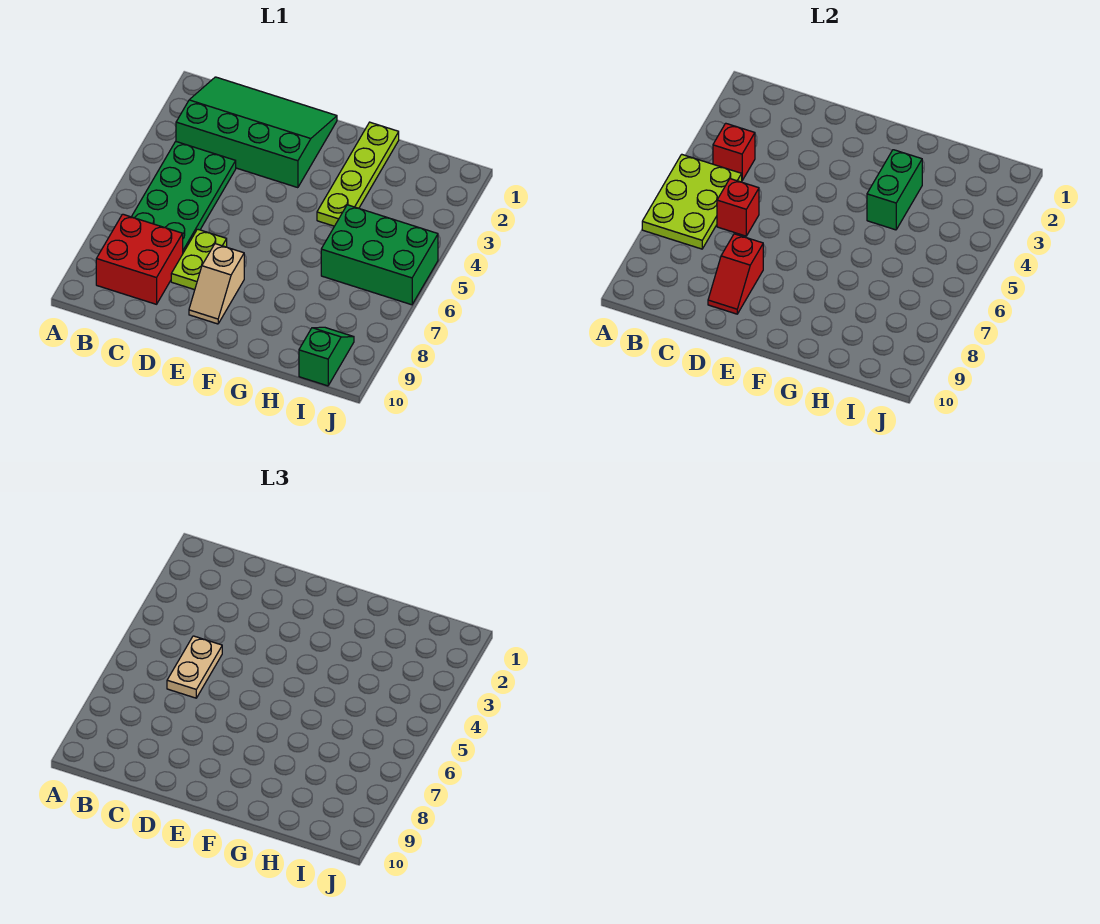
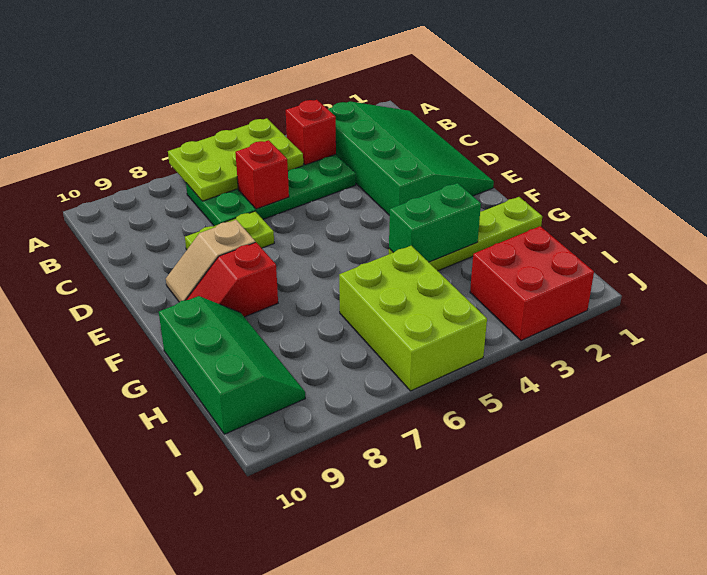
red 2x2 brick [96,214,183,304] -> red 2x2 brick moved to [470,226,594,341]
tan 1x2 plate [167,636,222,698] -> none
red 1x2 slope [708,234,763,314] -> red 1x2 slope moved to [186,242,278,317]
green 2x3 brick [321,205,438,305] -> lime 2x3 brick [339,246,487,391]
green 1x2 slope [299,327,354,386] -> green 2x3 slope [159,296,305,434]

